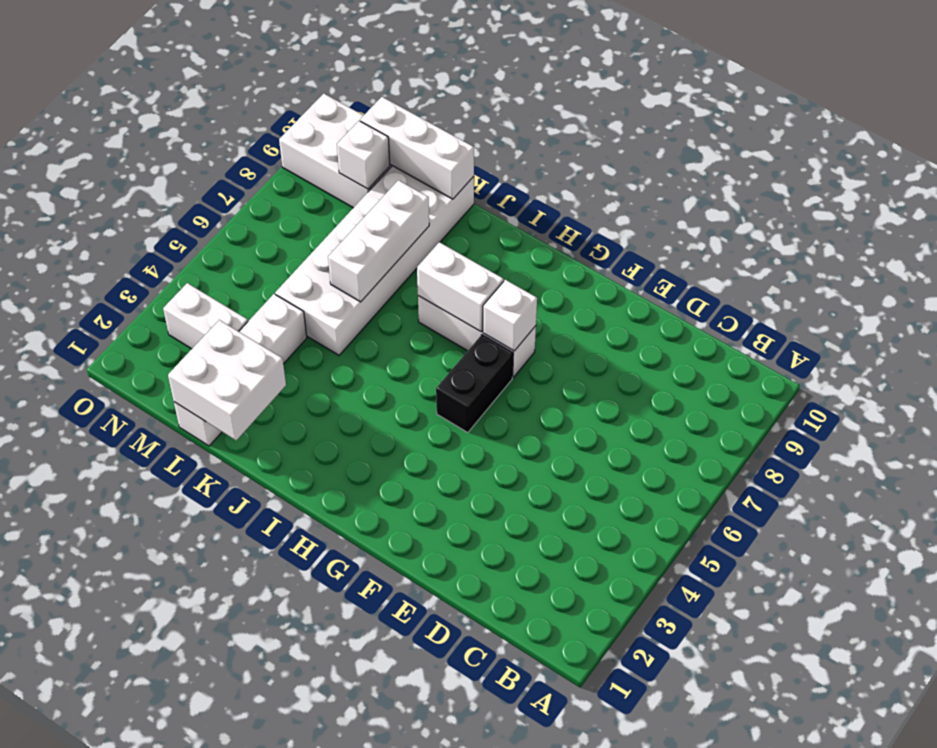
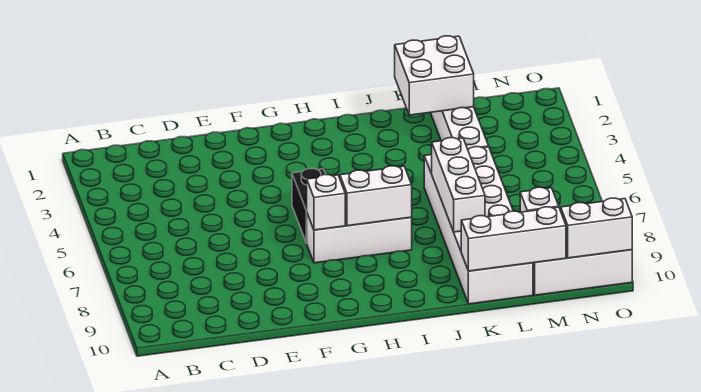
white 1x2 brick [163,283,248,349] -> white 1x2 brick moved to [561,198,632,258]

